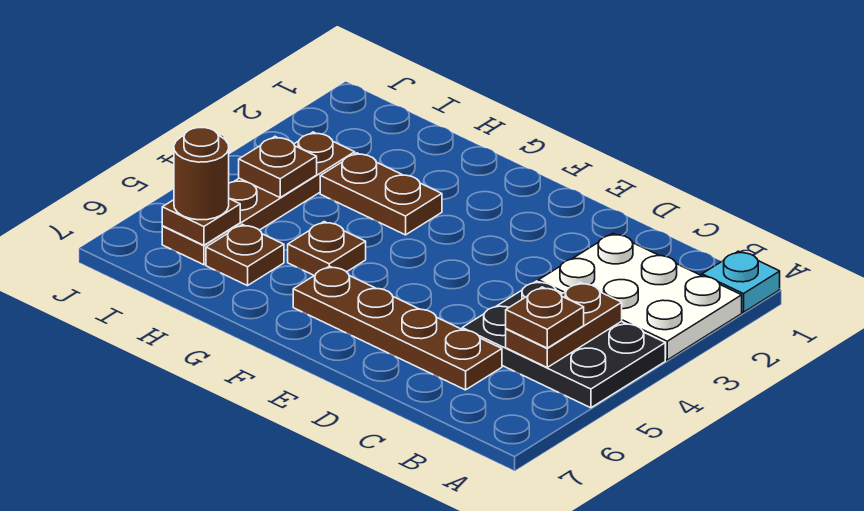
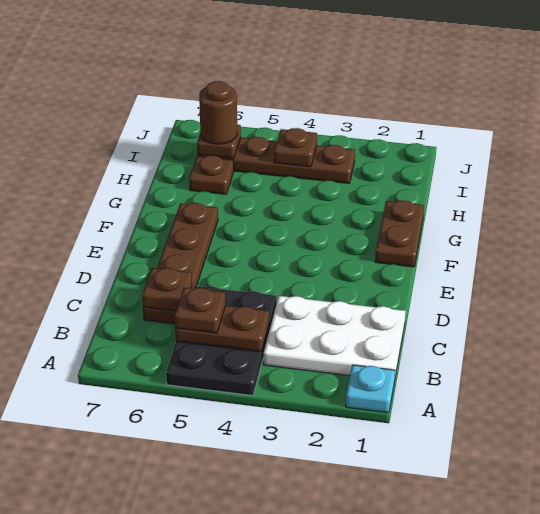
white 2x3 plate [538,234,742,360] -> white 2x3 plate turned to [264,296,406,381]
brown 1x2 plate [320,153,442,235] -> brown 1x2 plate moved to [375,200,424,267]
brown 1x1 plate [288,222,366,276] -> brown 1x1 plate moved to [142,268,192,311]

